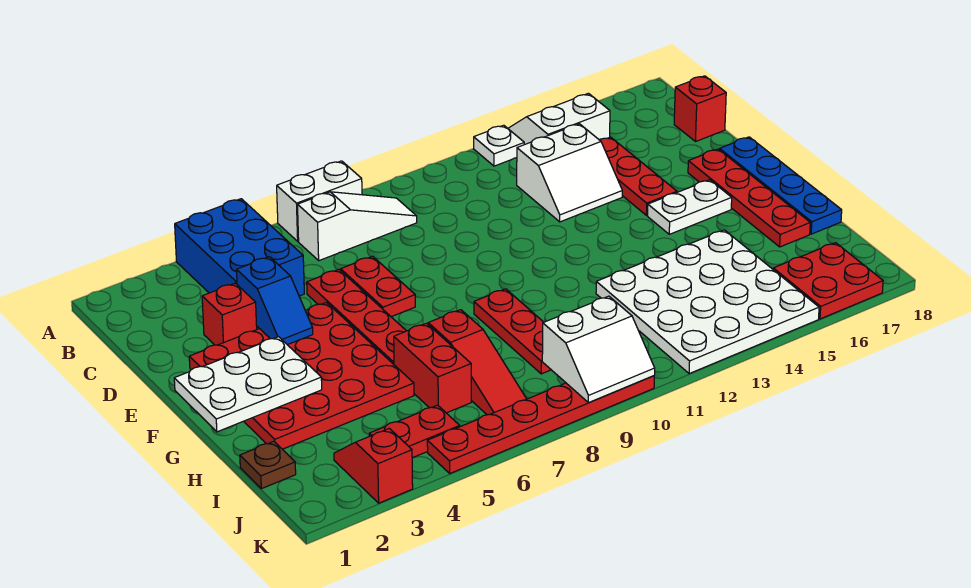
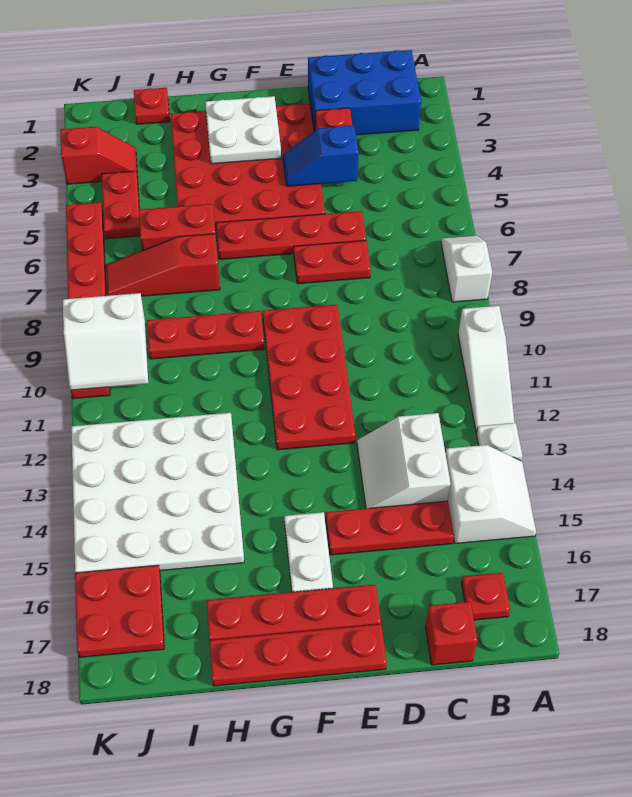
blue 2x3 brick [175,199,304,296] -> blue 2x3 brick moved to [308,50,421,135]
white 1x2 brick [277,161,362,241] -> white 1x2 slope [441,236,492,302]
white 1x3 slope [298,192,417,260] -> white 1x3 slope moved to [458,306,515,432]
none -> red 1x1 plate [462,573,510,620]
none -> red 2x4 plate [263,305,355,450]
blue 1x4 plate [720,137,842,234] -> red 1x4 plate [209,624,387,686]
white 2x3 plate [174,337,322,432] -> white 2x2 plate [205,96,281,164]
brown 1x1 plate [240,441,296,489] -> red 1x1 plate [134,88,170,124]
white 2x2 slope [542,296,655,403] -> white 2x2 slope turned to [63,293,148,390]

